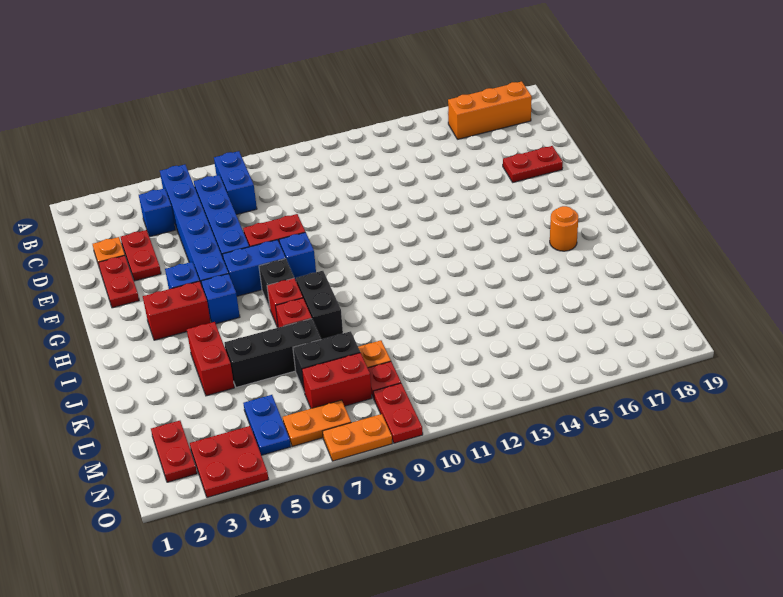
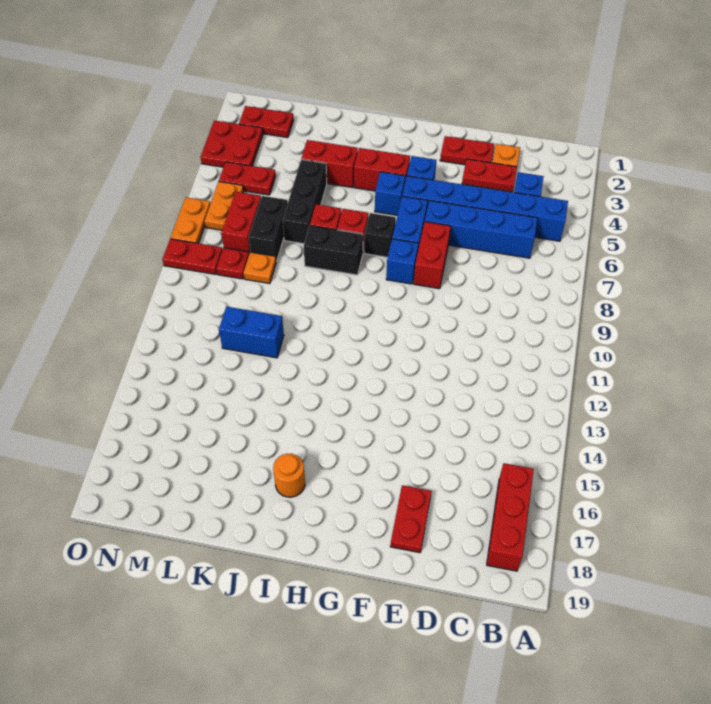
blue 1x2 brick [214,151,257,215] -> blue 1x2 brick moved to [219,307,284,358]
orange 1x3 brick [448,81,532,139] -> red 1x3 brick [487,463,534,571]
red 1x2 brick [143,281,211,340] -> red 1x2 brick turned to [354,148,410,191]
blue 1x2 plate [243,395,291,455] -> red 1x2 plate [219,162,276,195]

